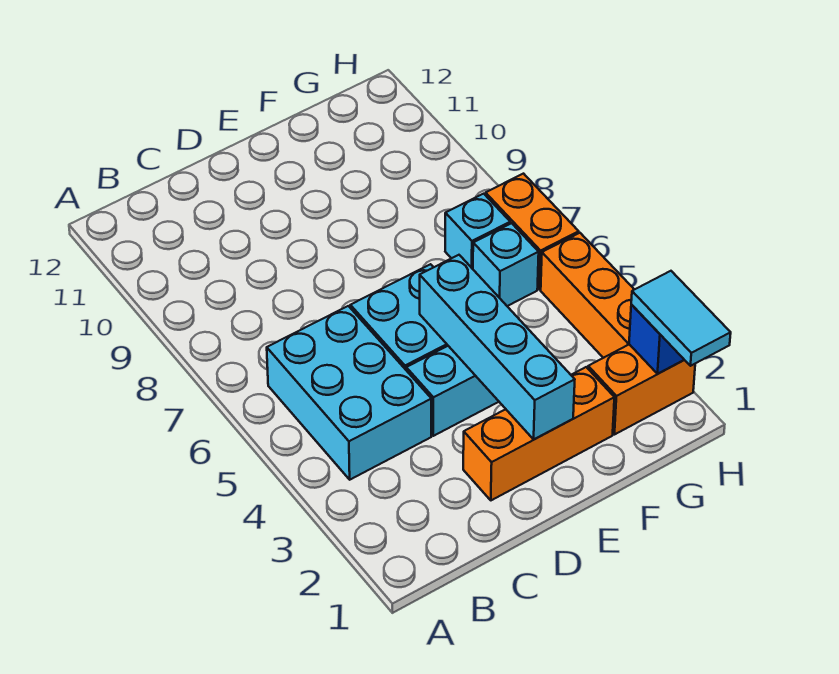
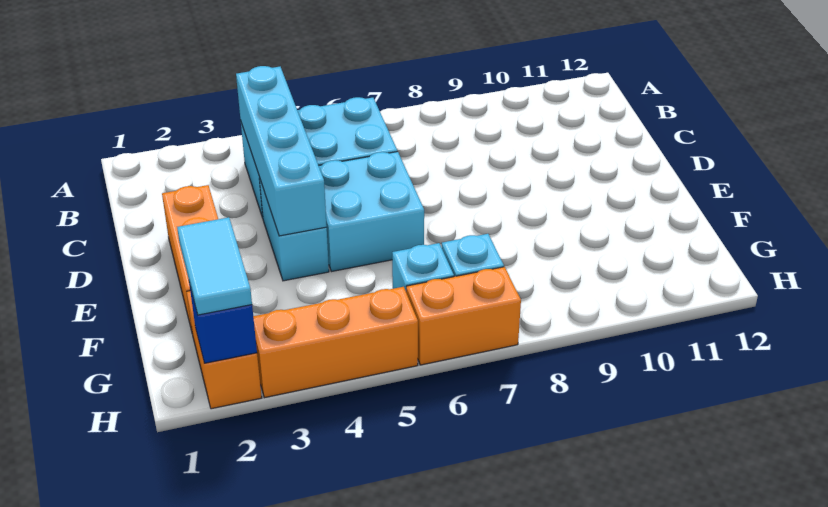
cyan 1x4 brick [420,255,575,439] -> cyan 1x4 brick turned to [236,66,327,236]
cyan 1x2 tile [631,271,731,366] -> cyan 1x2 tile turned to [177,217,252,315]

